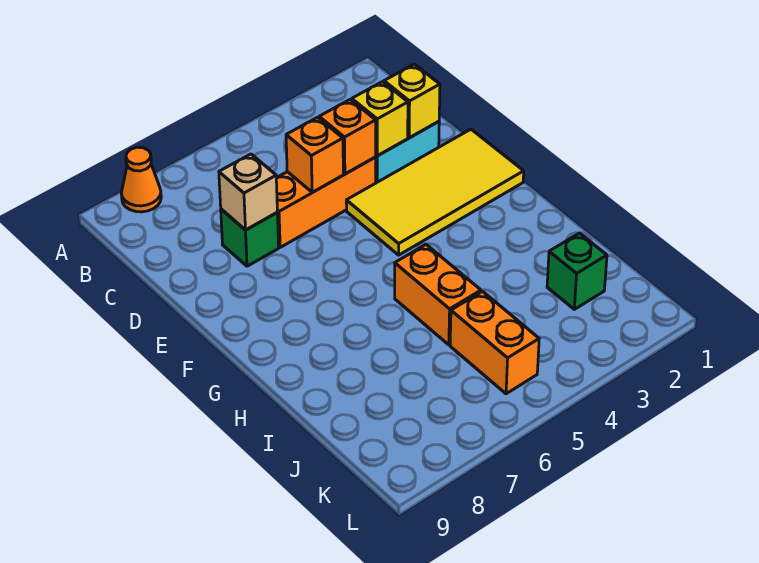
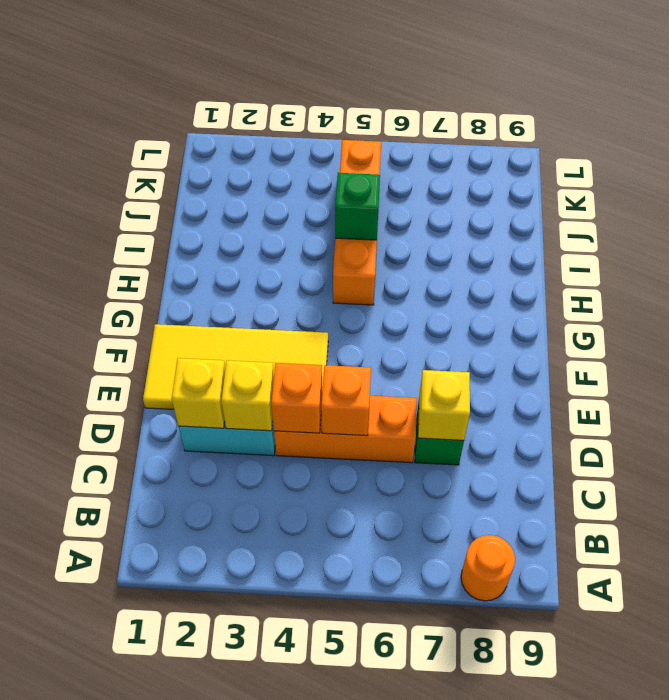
orange 1x1 cone [121,147,161,212] -> orange 1x1 round brick [461,535,515,601]
tan 1x1 brick [219,154,277,230] -> yellow 1x1 brick [418,370,470,440]
green 1x1 brick [547,233,607,309] -> green 1x1 brick moved to [335,173,380,240]

